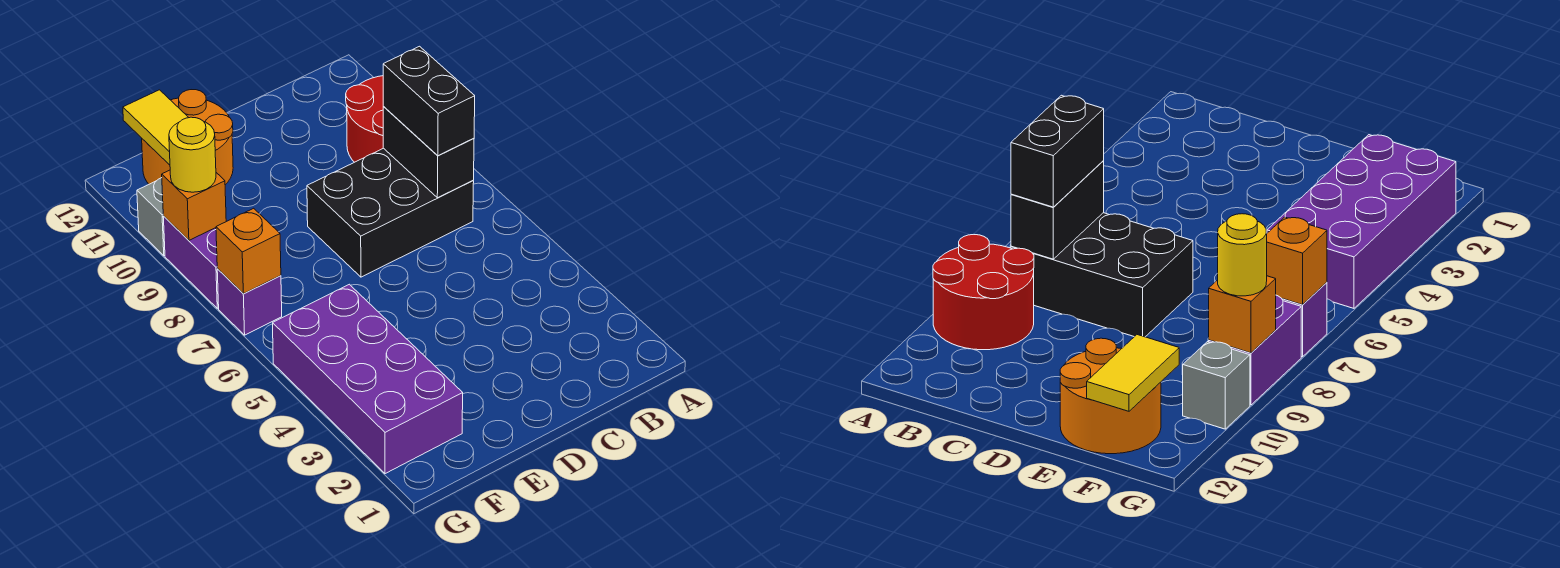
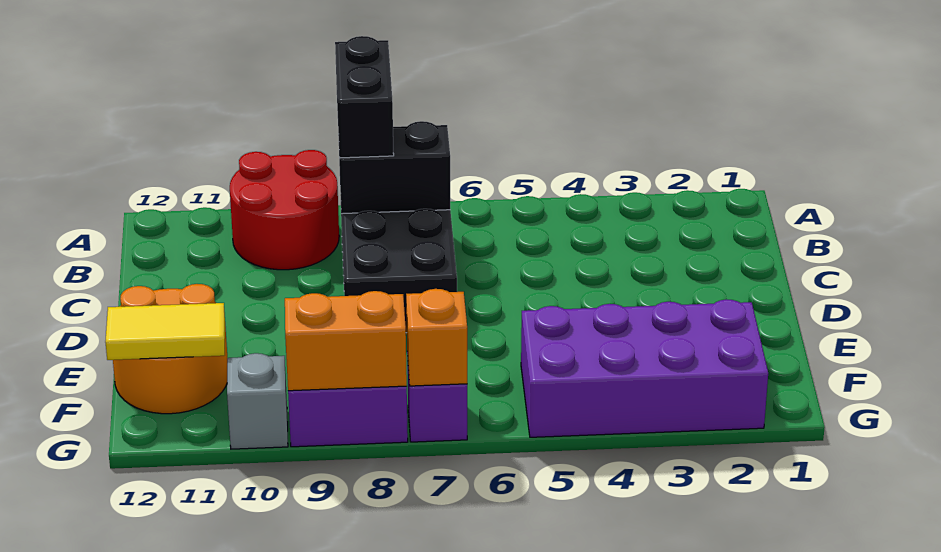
black 1x2 brick [383,46,475,156] -> black 1x2 brick turned to [335,36,394,158]
orange 1x1 brick [162,170,226,240] -> orange 1x2 brick [285,291,407,391]
yellow 1x1 round brick [169,117,216,192] -> none

